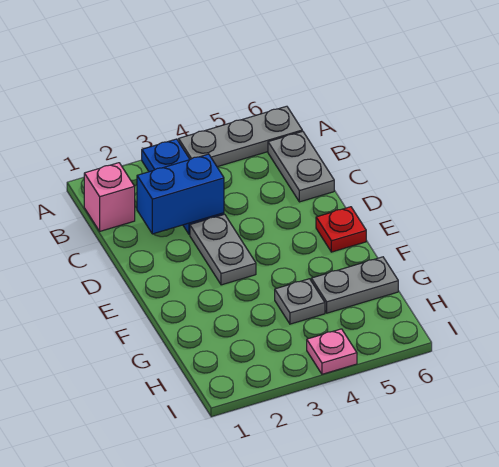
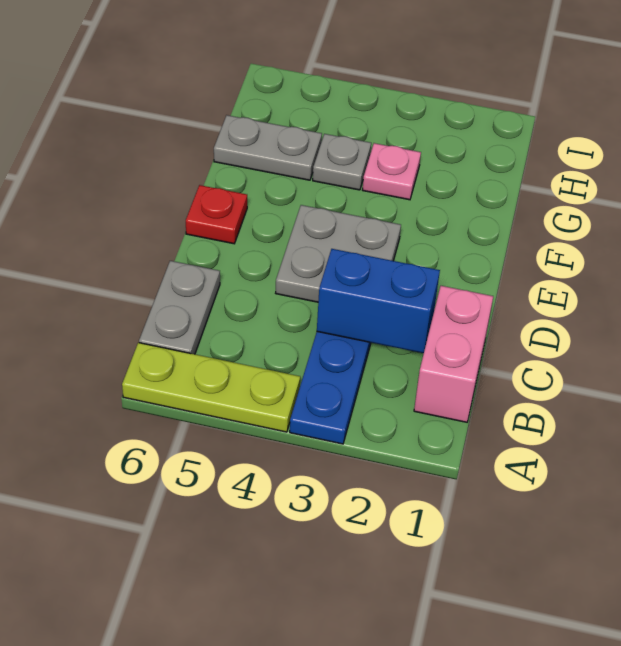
grey 1x3 plate [179,106,302,167] -> lime 1x3 plate [122,343,300,432]
pink 1x1 brick [84,163,135,231] -> pink 1x2 brick [414,286,493,422]
grey 1x2 plate [190,214,256,285] -> grey 2x2 plate [276,205,401,302]
pink 1x1 plate [307,329,357,374] -> pink 1x1 plate moved to [363,143,421,200]

